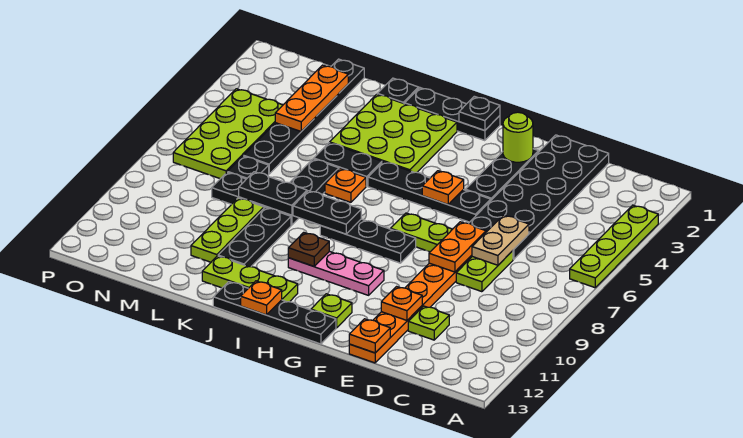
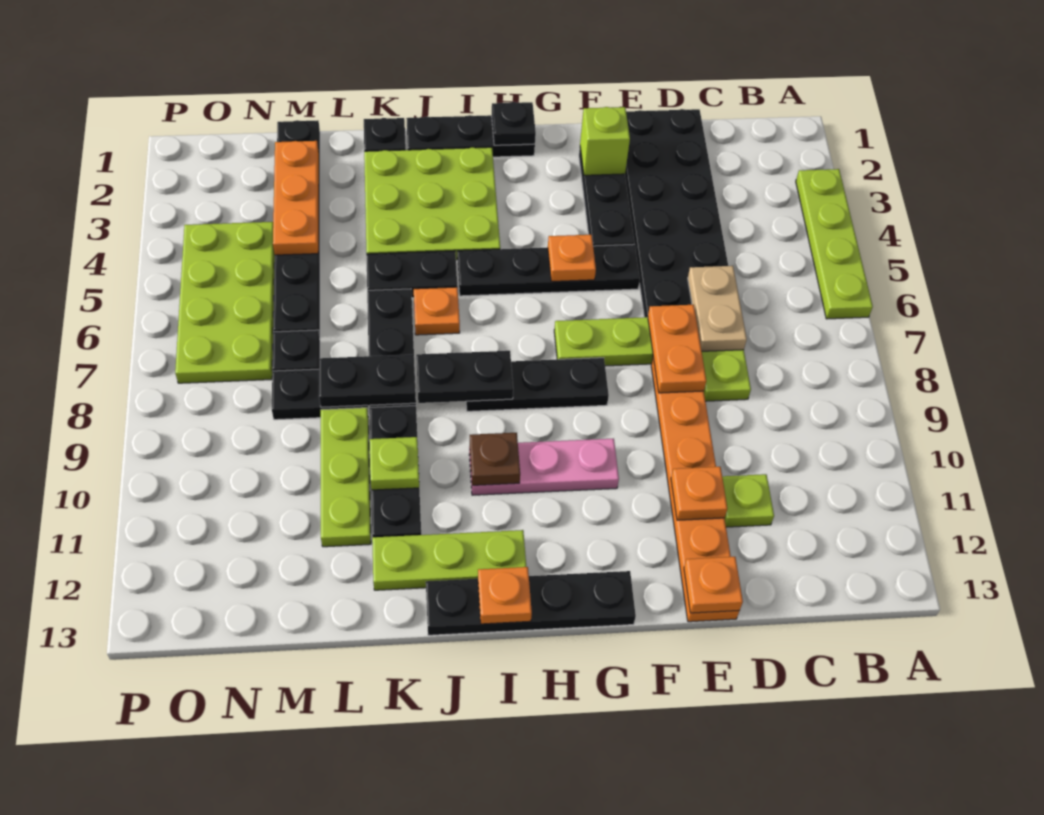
lime 1x1 round brick [503,112,533,162] -> lime 1x1 brick [580,107,630,175]
lime 1x1 plate [311,294,352,328] -> lime 1x1 plate moved to [370,437,419,490]

